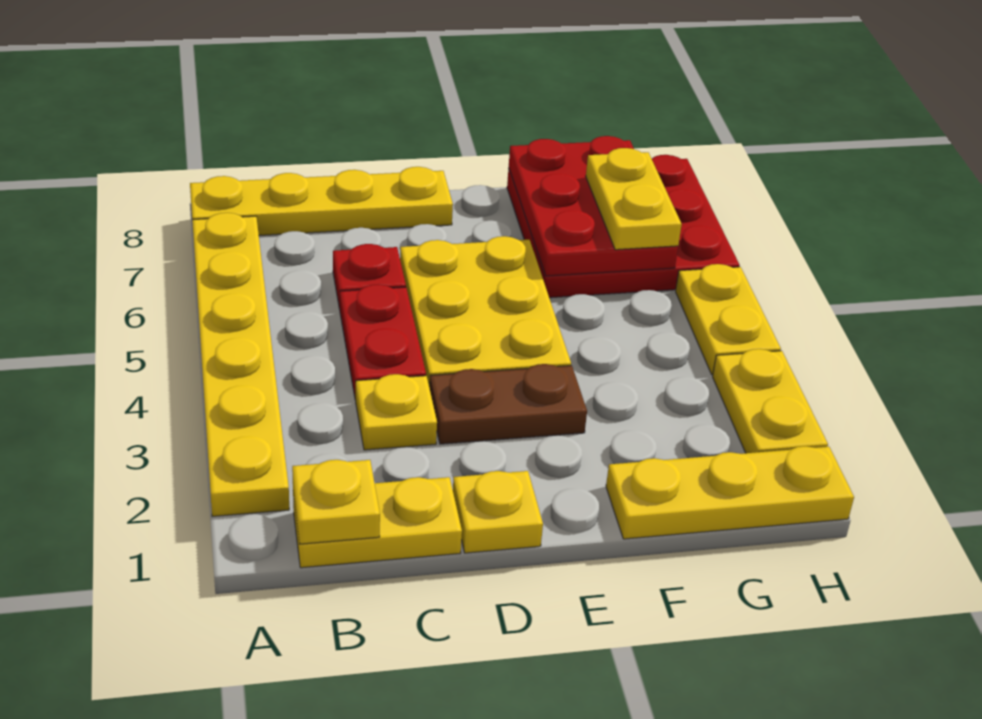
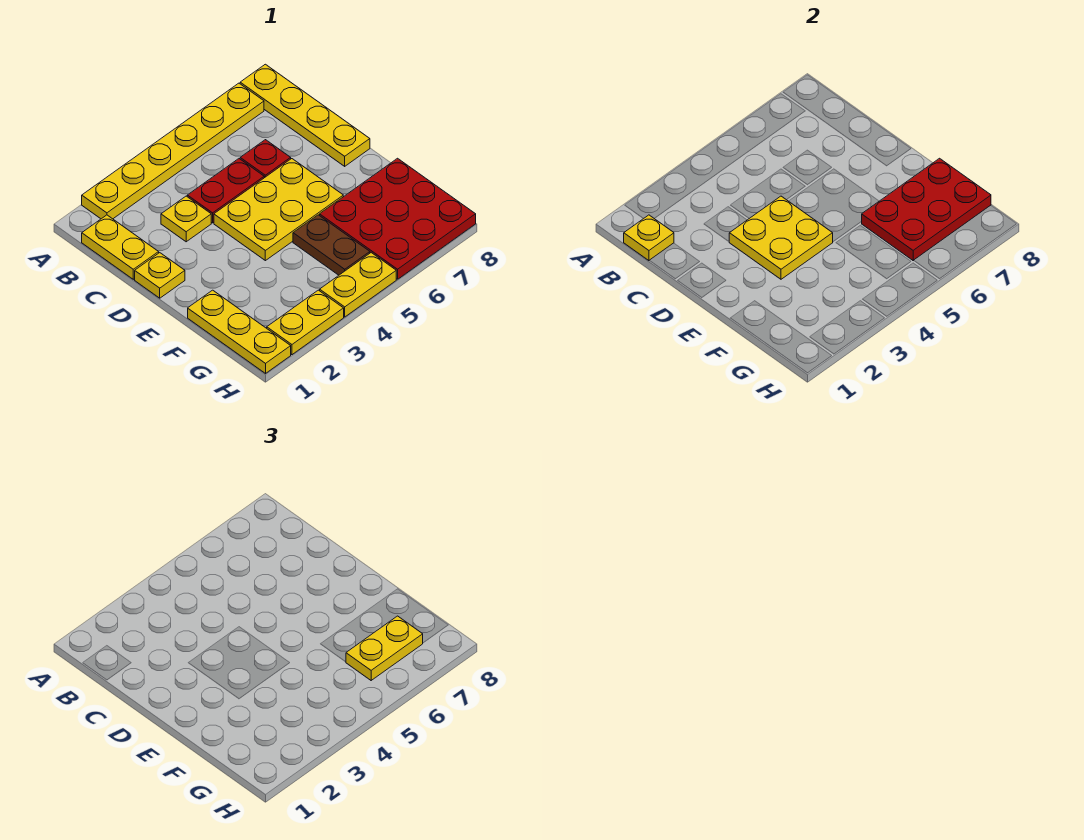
brown 1x2 plate [430,364,587,444] -> brown 1x2 plate moved to [293,215,370,275]
none -> yellow 2x2 plate [729,196,833,279]

